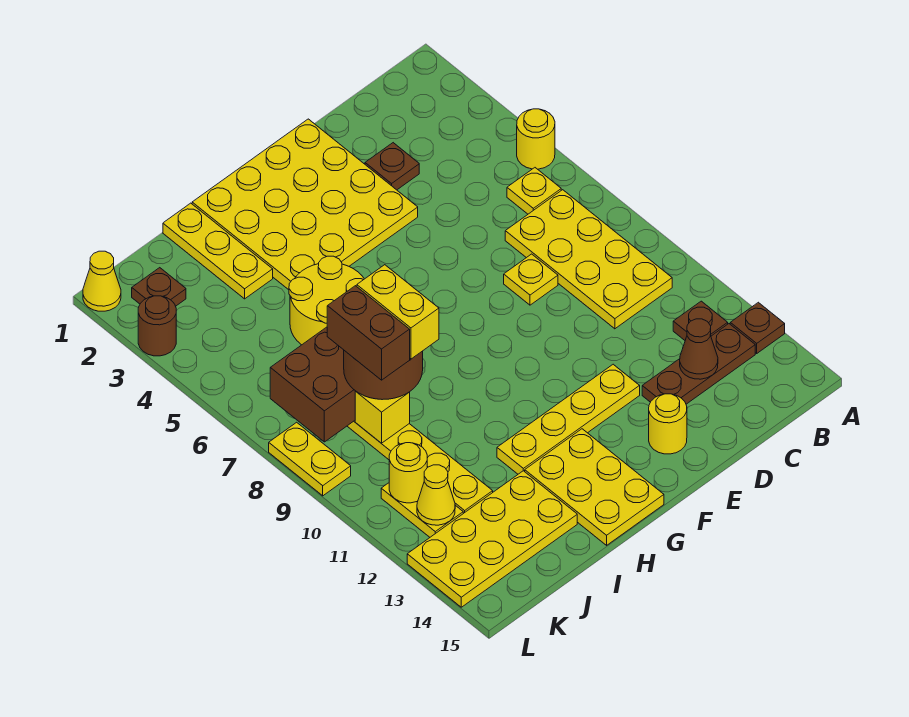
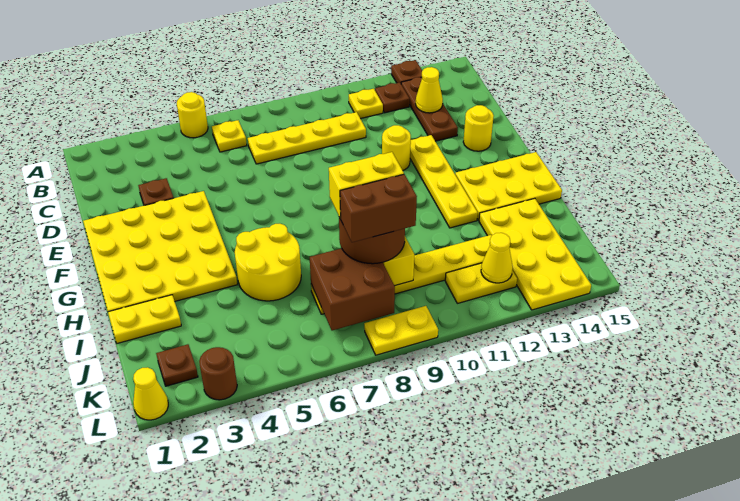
yellow 2x4 plate [505,190,672,329] -> yellow 1x4 plate [248,112,366,164]
brown 1x1 cone [680,319,718,379] -> yellow 1x1 cone [416,67,443,113]
yellow 1x1 plate [504,254,558,305] -> yellow 1x1 plate moved to [349,89,383,119]
yellow 1x3 plate [163,203,273,299] -> yellow 1x2 plate [108,295,181,343]
yellow 1x1 round brick [389,443,427,503] -> yellow 1x1 round brick moved to [382,125,411,170]

